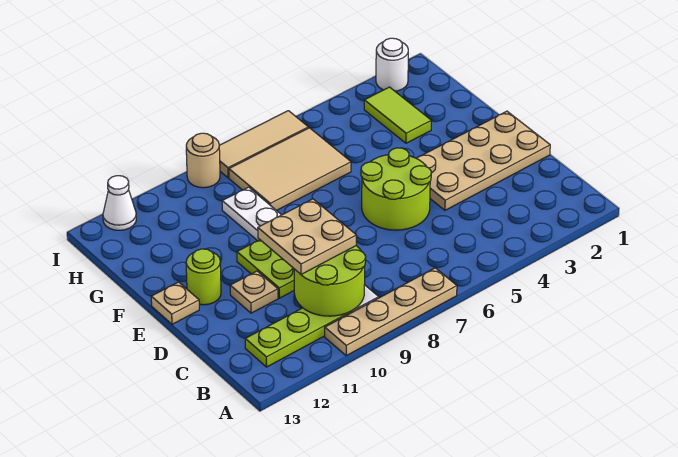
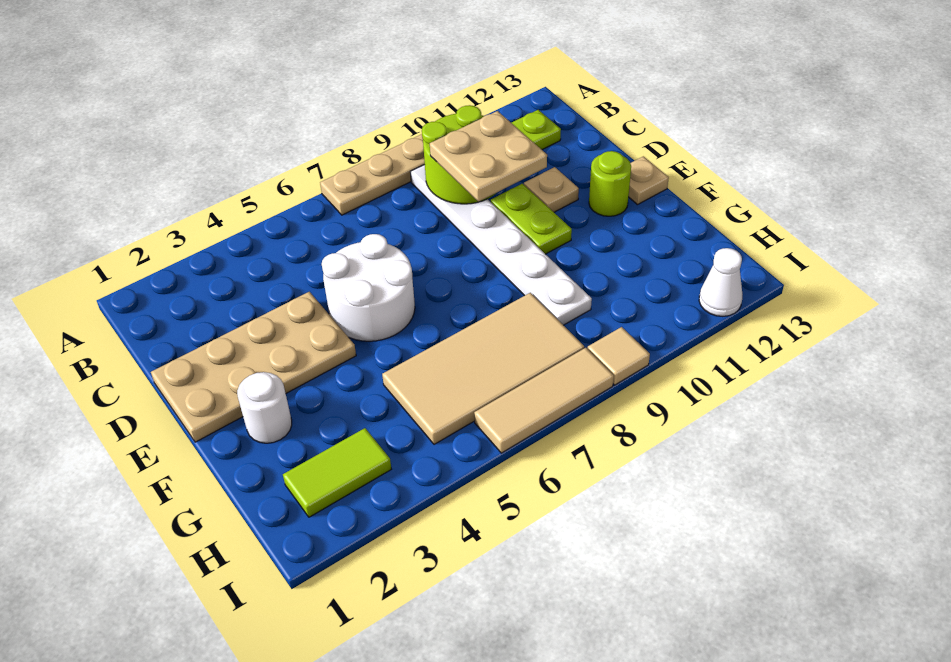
lime 2x2 round brick [361,148,431,230] -> white 2x2 round brick [322,234,415,341]
lime 1x2 tile [364,87,431,143] -> lime 1x2 tile turned to [283,428,391,517]
tan 2x3 tile [229,128,351,211] -> tan 2x4 tile [382,293,584,444]
white 1x1 round brick [376,38,408,91] -> white 1x1 round brick moved to [237,372,292,443]
tan 1x1 round brick [186,133,220,188] -> tan 1x1 tile [587,327,650,385]

